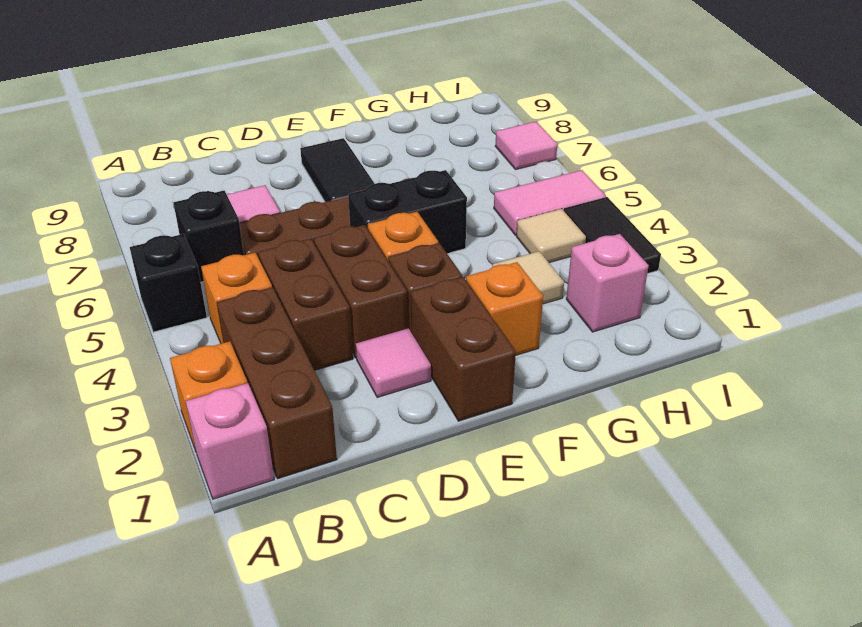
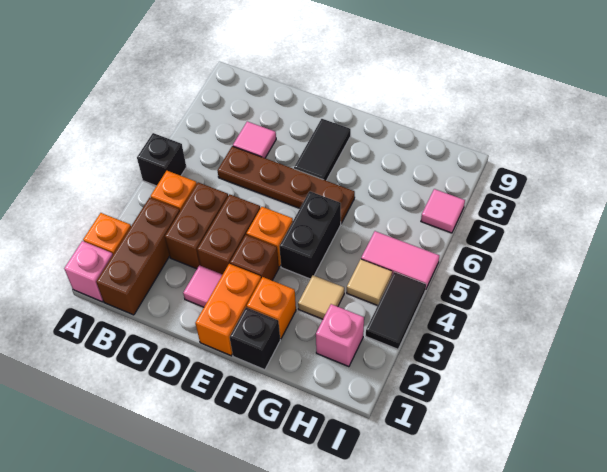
black 1x1 brick [173,190,244,282] -> black 1x1 brick moved to [230,307,280,370]
brown 1x2 brick [411,277,516,421] -> orange 1x2 brick [195,264,261,356]
black 1x2 brick [348,170,467,253] -> black 1x2 brick turned to [279,191,341,279]

